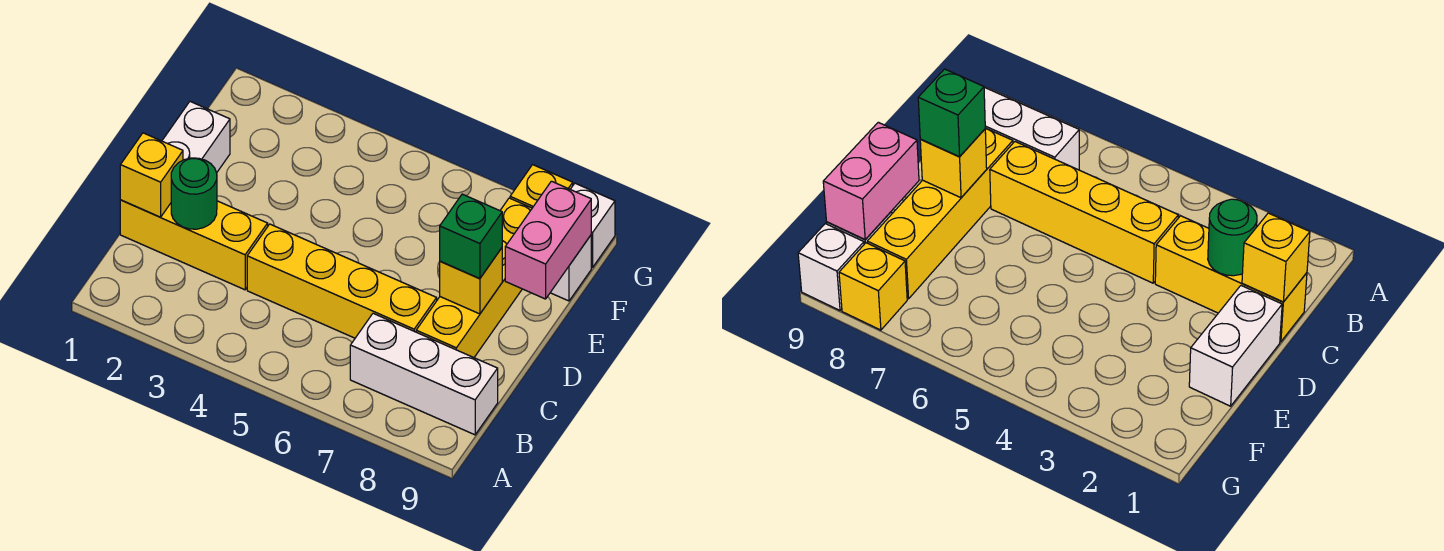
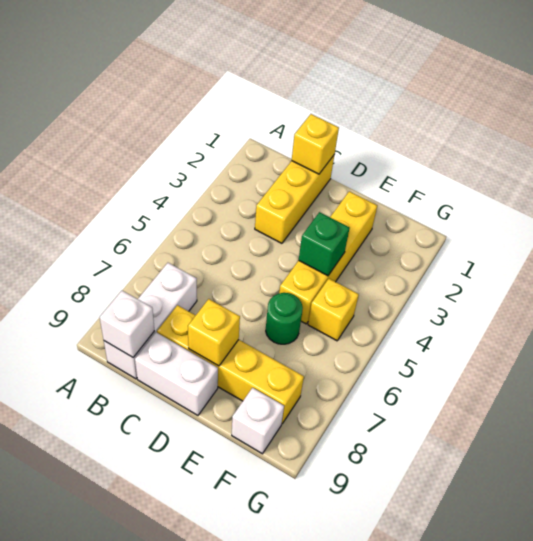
green 1x1 round brick [171,158,217,229] -> green 1x1 round brick moved to [266,293,303,344]
yellow 1x4 brick [247,224,437,338] -> yellow 1x4 brick moved to [279,191,377,324]
white 1x2 brick [162,102,230,173] -> white 1x2 brick moved to [135,332,218,415]
green 1x1 brick [440,194,502,278] -> green 1x1 brick moved to [299,212,350,276]
pink 1x2 brick [505,181,591,299] -> none
yellow 1x1 brick [510,165,573,208] -> yellow 1x1 brick moved to [308,279,359,341]
white 1x1 brick [570,183,615,268] -> white 1x1 brick moved to [100,291,154,357]

